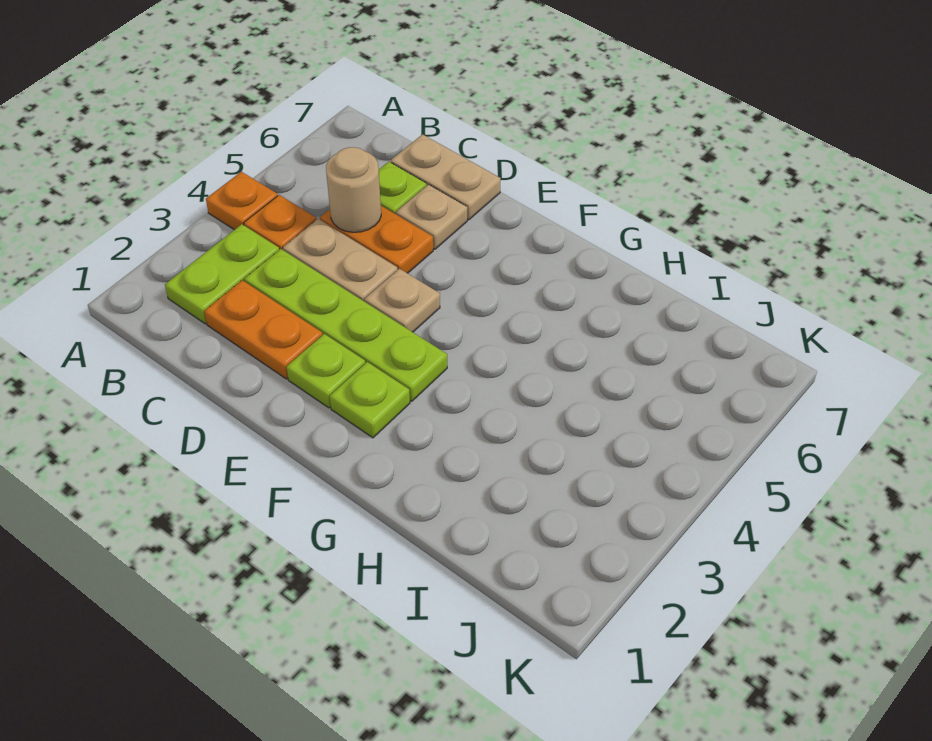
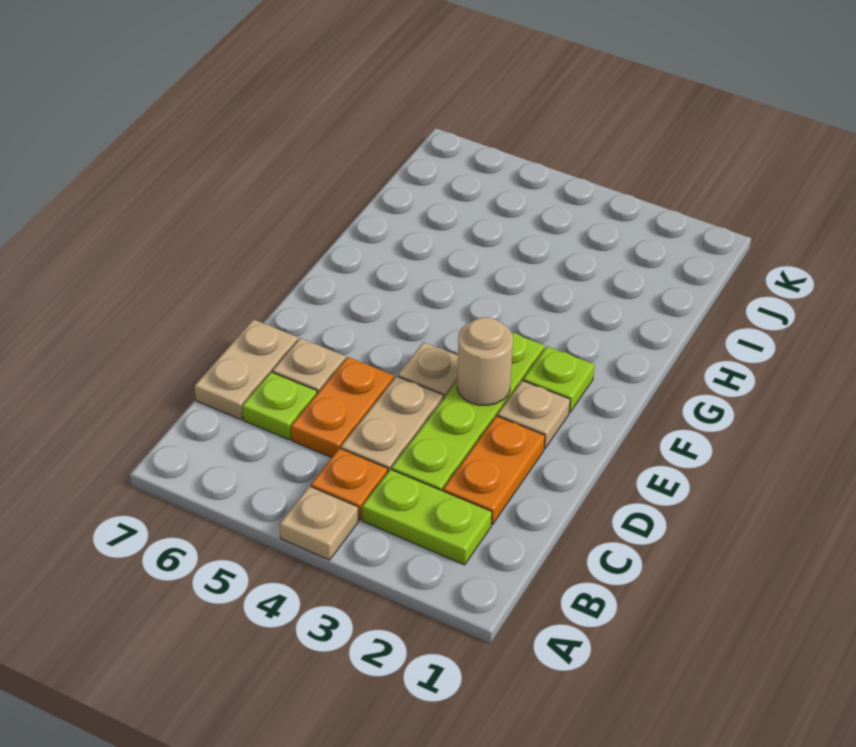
orange 1x1 plate [206,172,278,230] -> tan 1x1 plate [280,486,358,560]
tan 1x1 round brick [326,147,381,232] -> tan 1x1 round brick moved to [457,317,513,405]
lime 1x1 plate [287,334,365,408] -> tan 1x1 plate [497,381,570,448]

